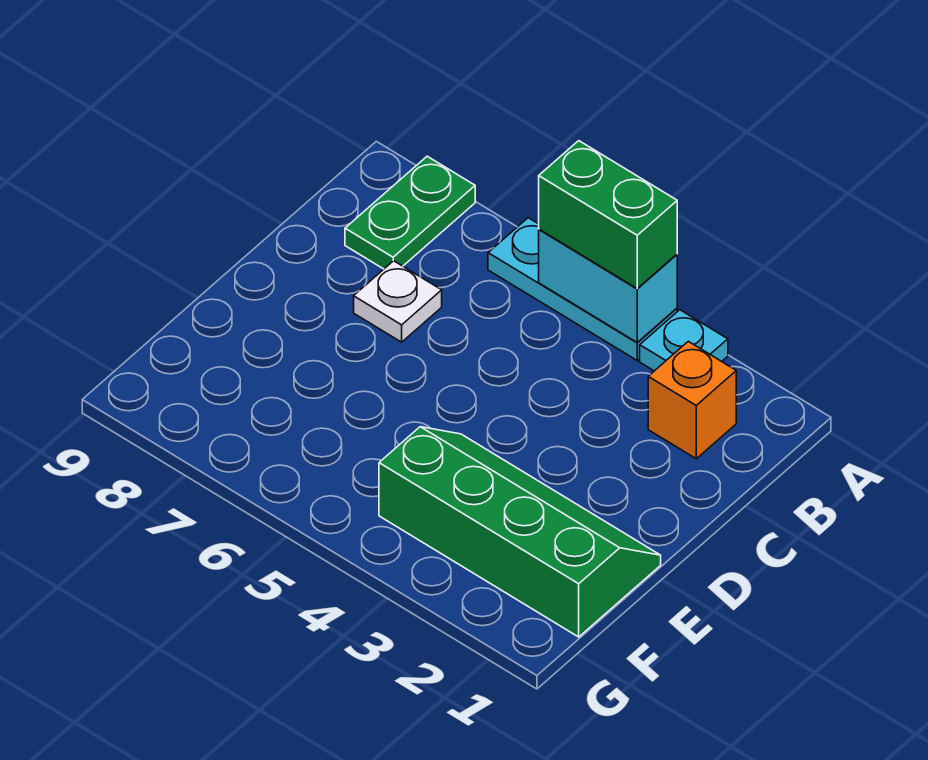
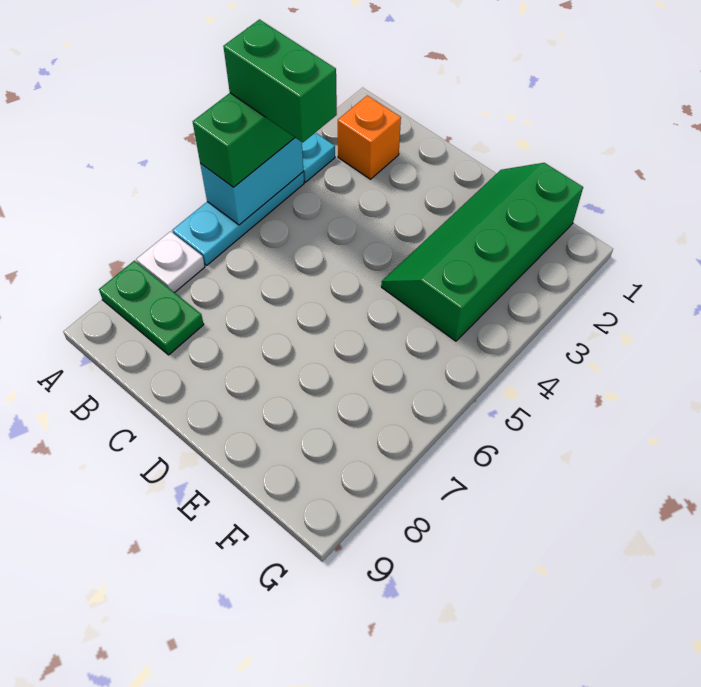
none -> green 1x2 brick [223,19,337,142]
white 1x1 plate [354,261,442,342] -> white 1x1 plate moved to [136,231,205,293]

